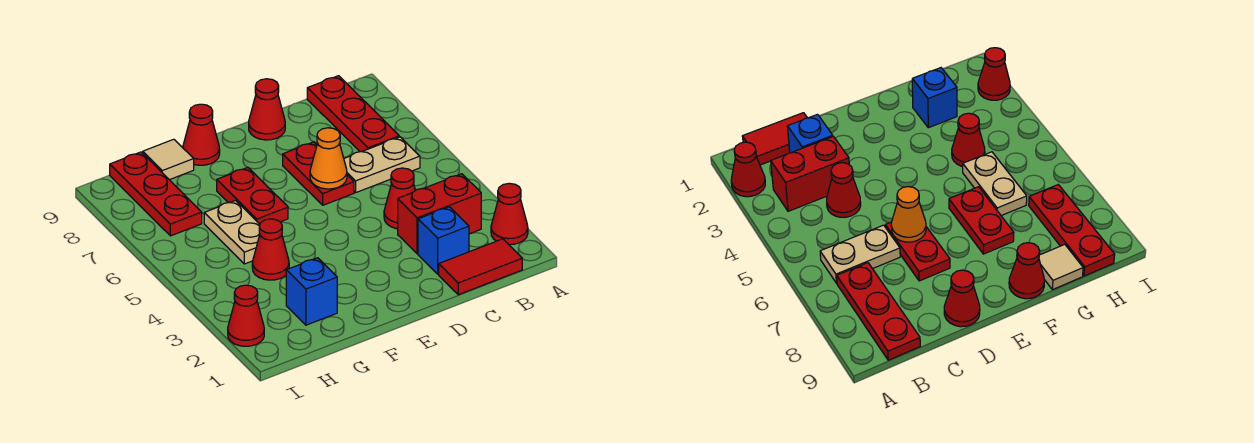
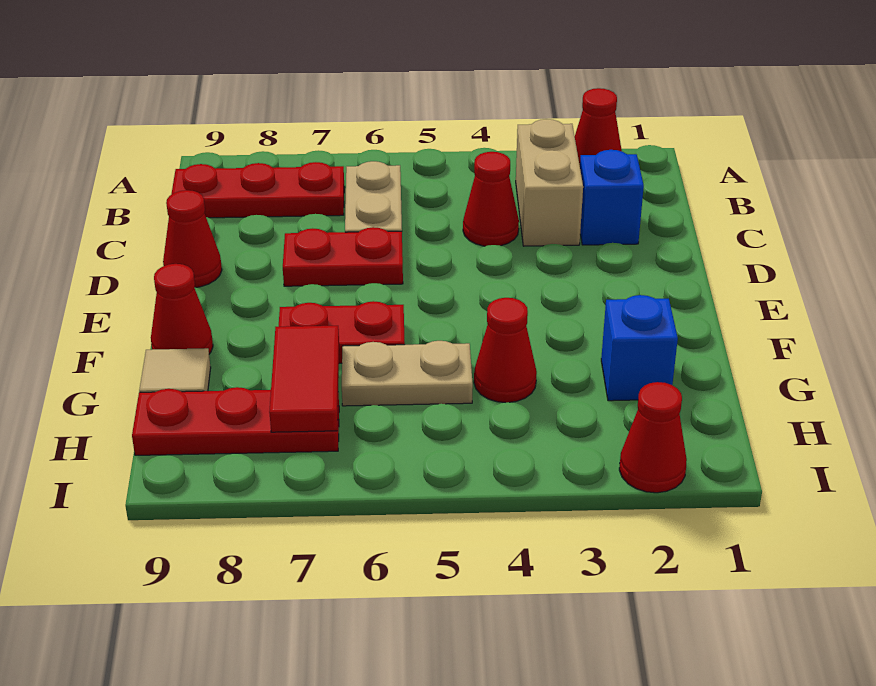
red 1x2 tile [439,239,522,295] -> red 1x2 tile moved to [269,326,339,432]
red 1x2 brick [398,174,481,254] -> tan 1x2 brick [516,119,583,246]
orange 1x1 cone [310,128,347,189] -> none

